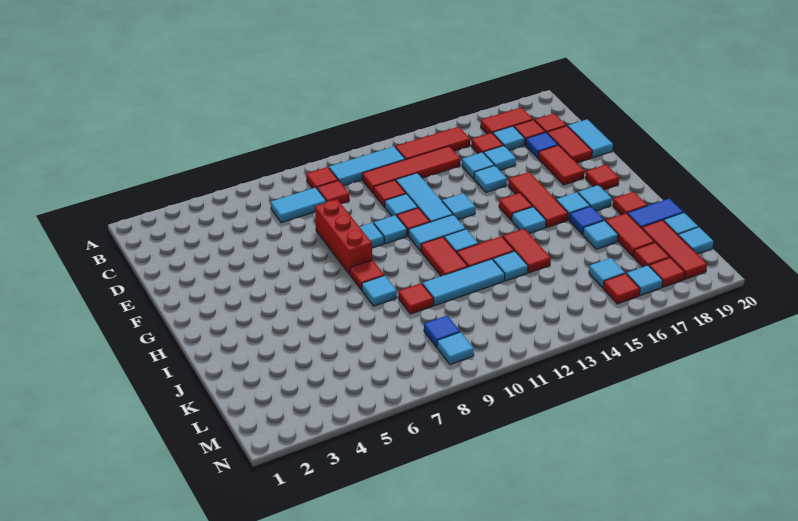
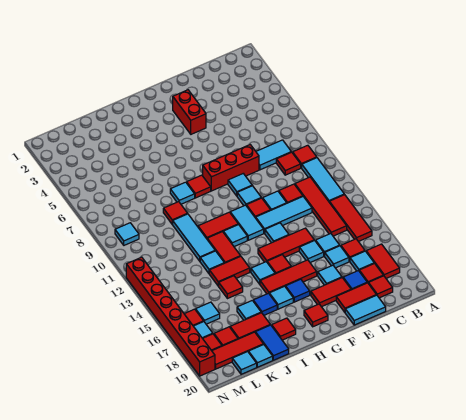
cyan 1x2 tile [271,188,326,223] -> cyan 1x2 tile turned to [256,140,291,170]
none -> red 1x3 tile [258,228,314,262]
none -> red 1x2 brick [173,90,206,134]
cyan 1x1 tile [578,185,612,211] -> cyan 1x1 tile moved to [318,265,342,285]
none -> red 1x1 tile [219,276,243,299]
blue 1x1 tile [424,316,460,347] -> blue 1x1 tile moved to [286,279,310,302]
none -> red 1x8 brick [126,257,215,376]

